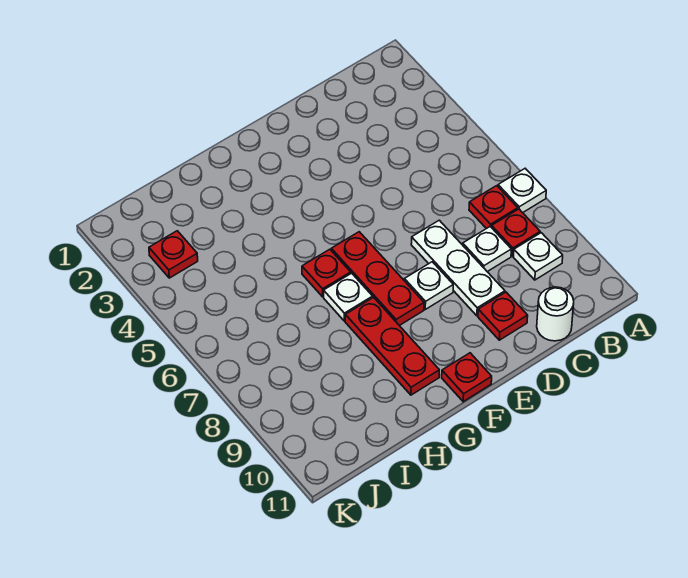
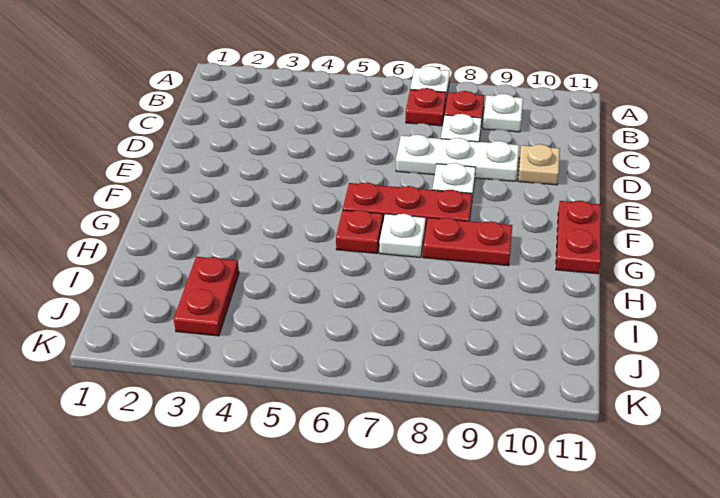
white 1x1 round brick [537,287,574,341] -> none
red 1x1 plate [478,292,528,340] -> tan 1x1 plate [518,144,560,185]
red 1x1 plate [442,353,492,402] -> red 1x2 plate [556,201,601,274]
red 1x3 plate [345,297,439,395] -> red 1x2 plate [423,218,512,266]
red 1x1 plate [149,231,198,278] -> red 1x2 plate [174,257,239,336]

